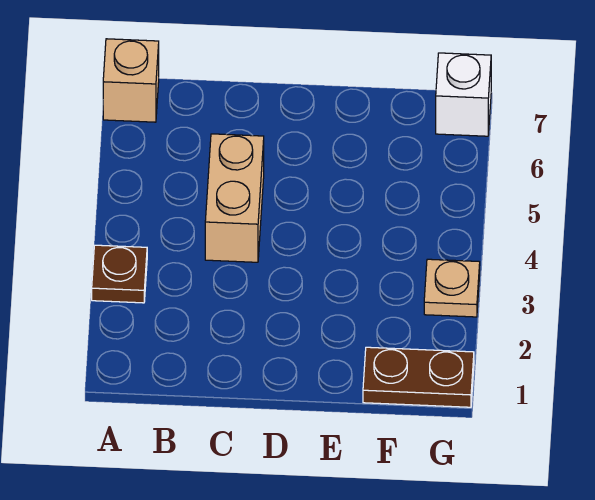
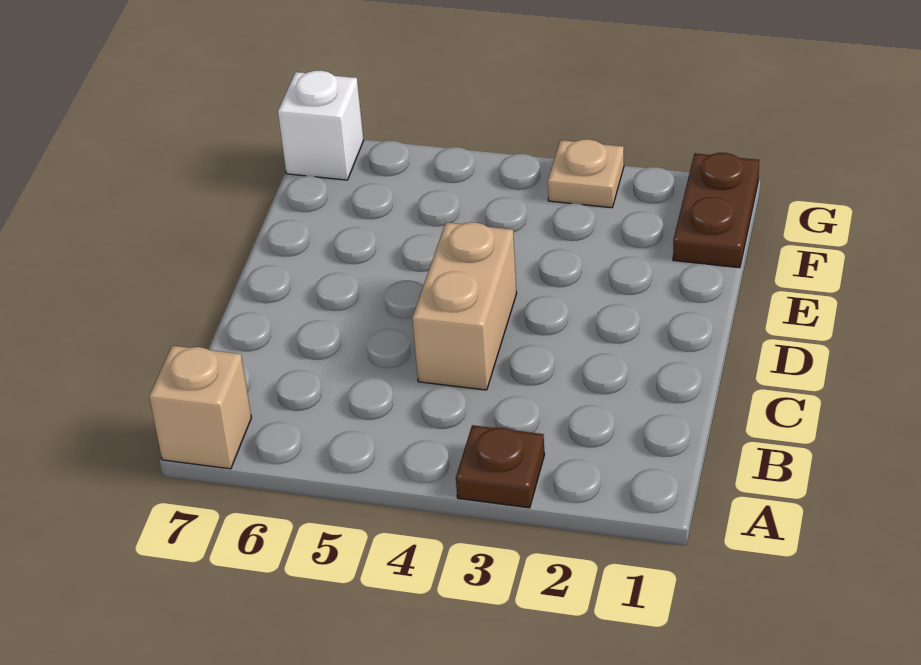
tan 1x2 brick [205,134,264,262] -> tan 1x2 brick turned to [412,222,517,390]

